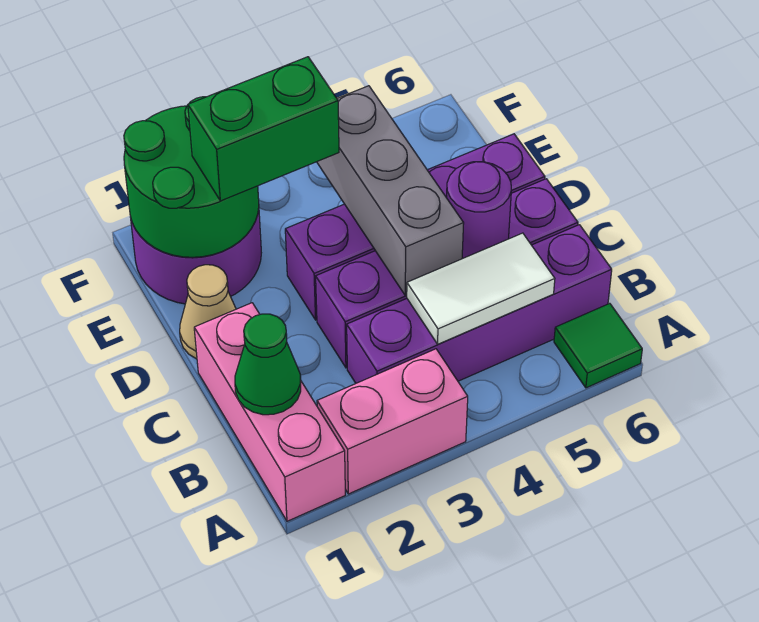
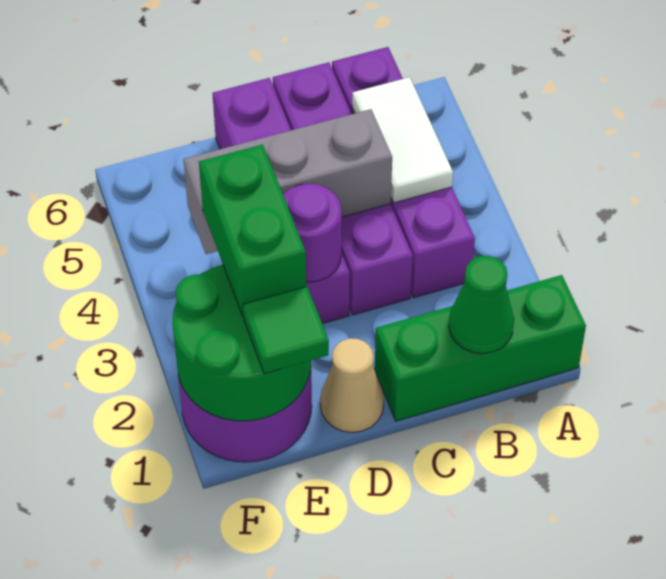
pink 1x3 brick [194,303,345,521] -> green 1x3 brick [375,275,586,421]
pink 1x2 brick [317,349,468,494] -> none
green 1x1 tile [554,303,642,388] -> green 1x1 tile moved to [243,286,329,374]
purple 1x1 round brick [447,162,511,258] -> purple 1x1 round brick moved to [283,184,342,282]

